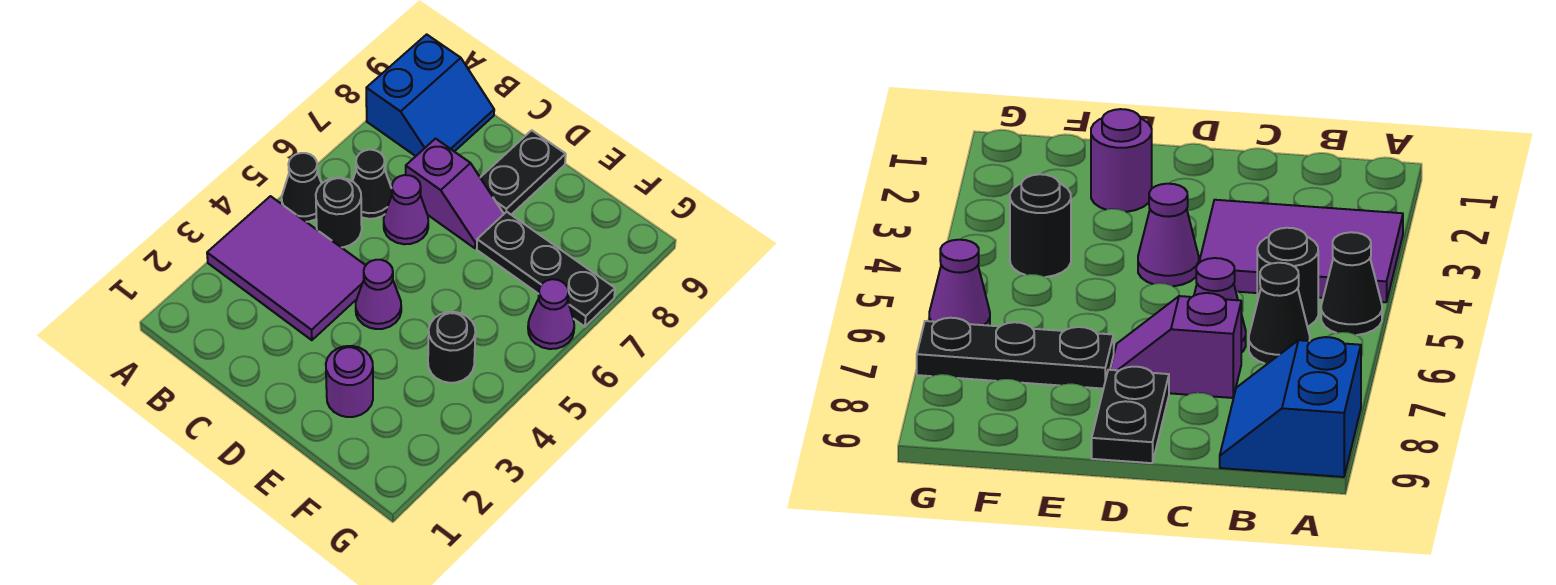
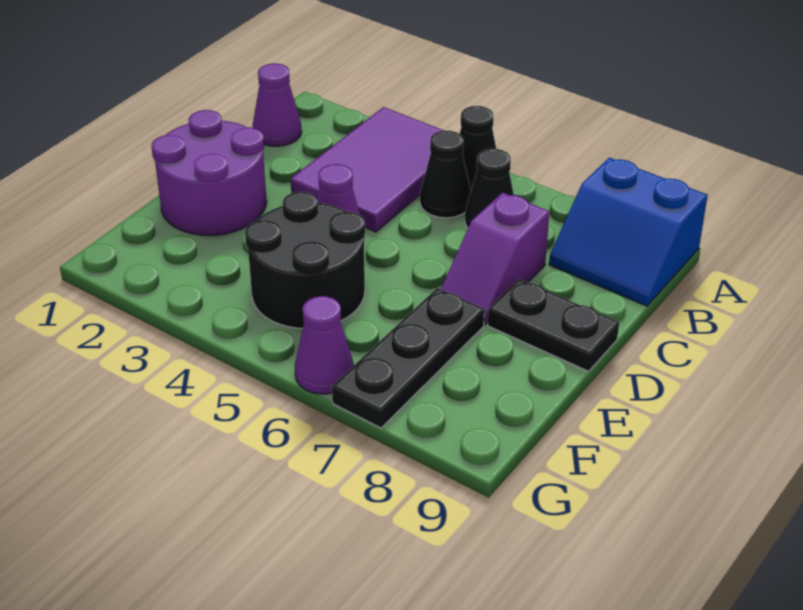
black 1x1 round brick [316,178,362,247] -> black 1x1 cone [420,131,471,218]
purple 1x1 cone [384,175,428,244] -> purple 1x1 cone moved to [253,63,302,146]
purple 1x1 round brick [326,346,373,417] -> purple 2x2 round brick [151,110,267,235]
black 1x1 round brick [428,312,475,383] -> black 2x2 round brick [245,192,365,328]

